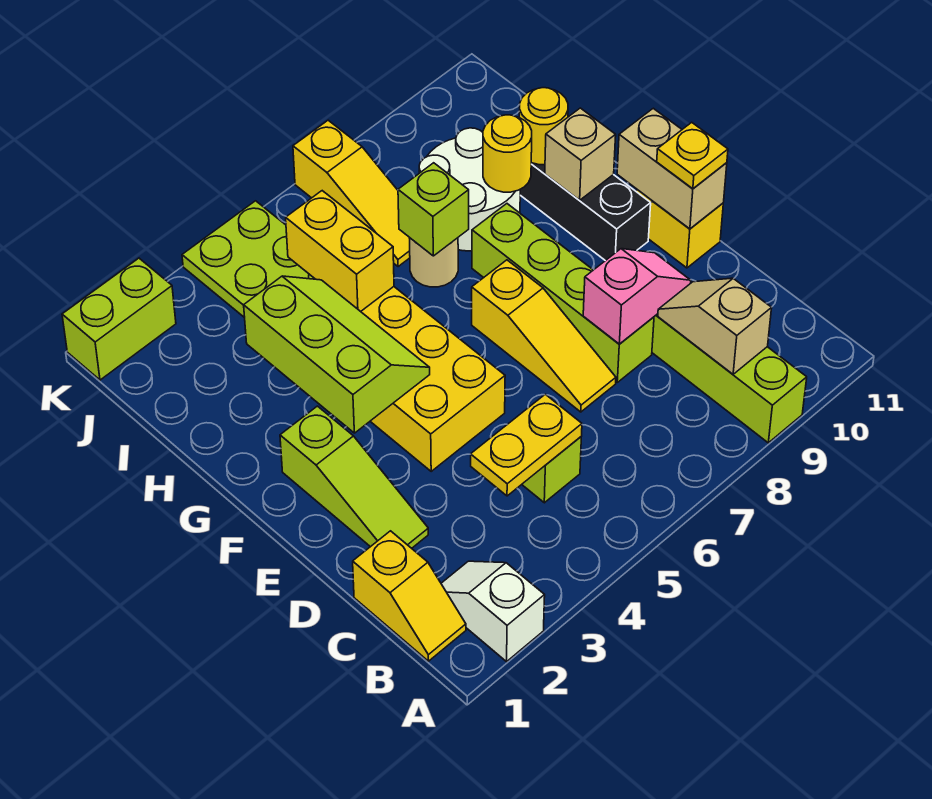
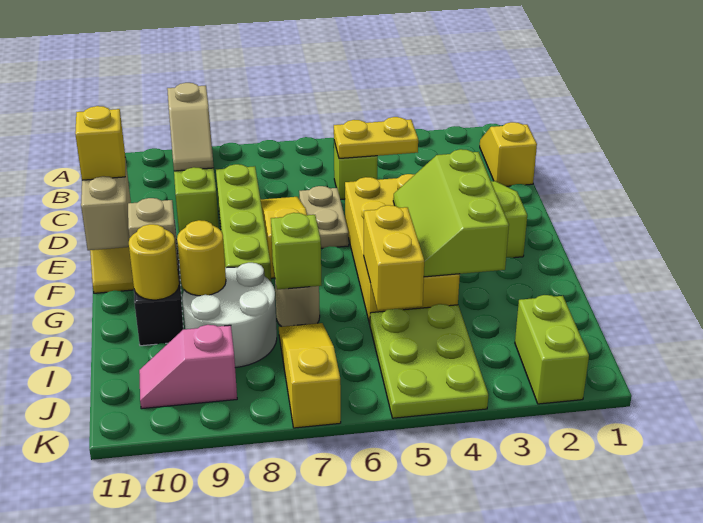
white 1x2 slope [441,561,545,662] -> none
none -> tan 1x2 plate [299,186,349,248]
pink 1x2 slope [583,249,691,344] -> pink 1x2 slope moved to [139,325,237,409]
yellow 1x1 plate [657,122,728,189] -> yellow 1x1 brick [75,106,125,180]
lime 1x2 brick [62,258,176,380] -> lime 1x2 brick turned to [515,295,589,404]

